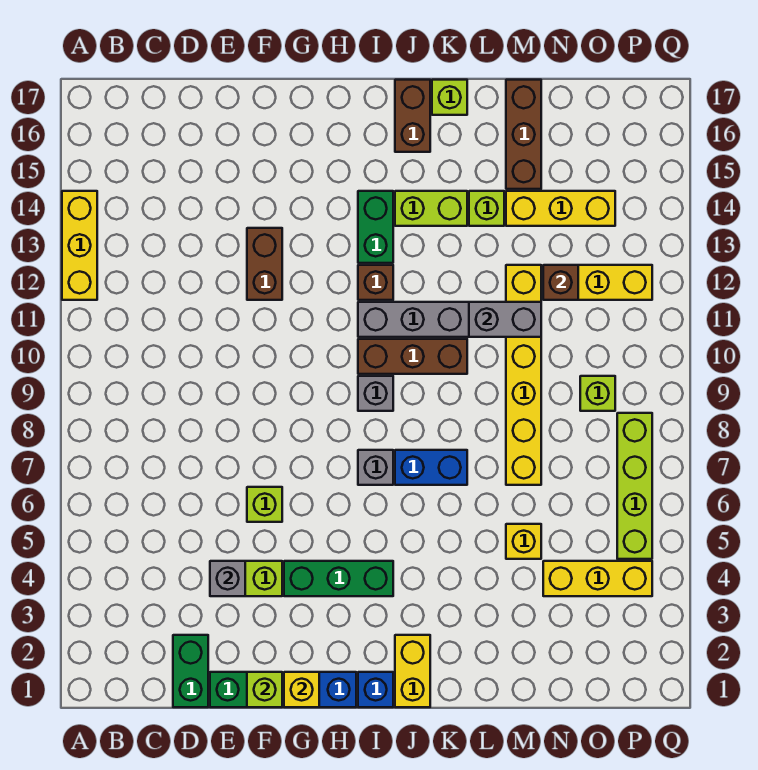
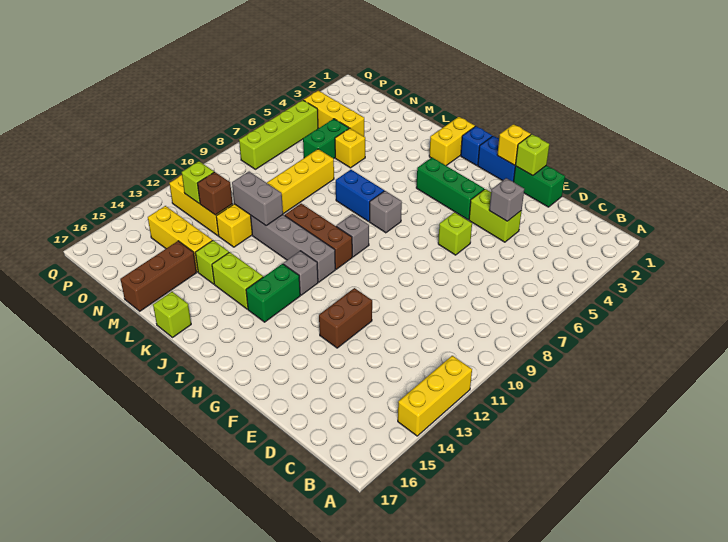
green 1x2 brick [173,635,208,707] -> green 1x2 brick moved to [303,119,349,159]
brown 1x1 brick [358,265,393,300] -> grey 1x1 brick [283,251,318,295]
brown 1x2 brick [395,80,430,152] -> none
lime 1x1 brick [580,376,615,411] -> lime 1x1 brick moved to [182,161,214,204]

